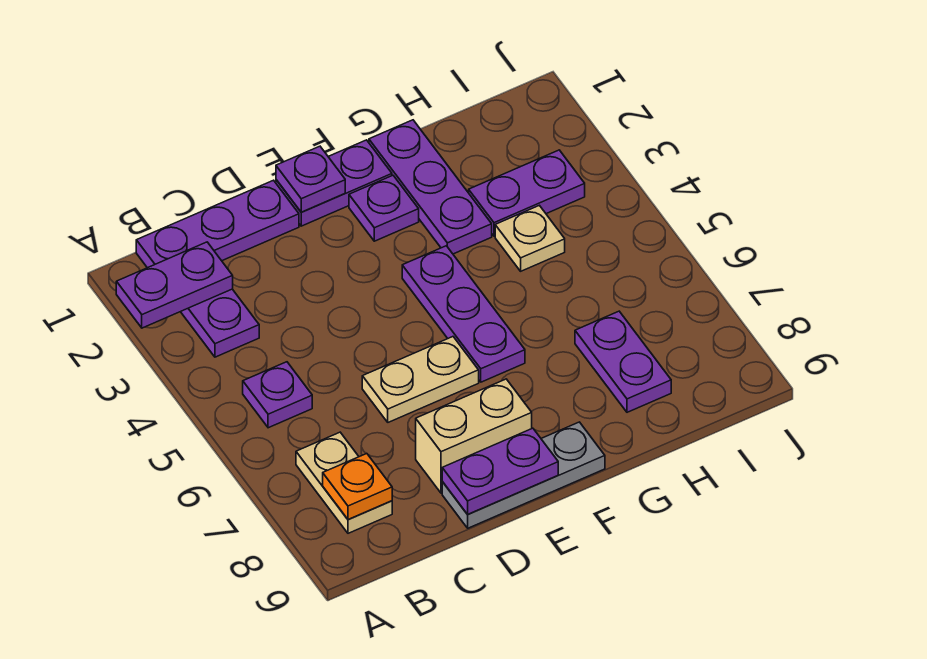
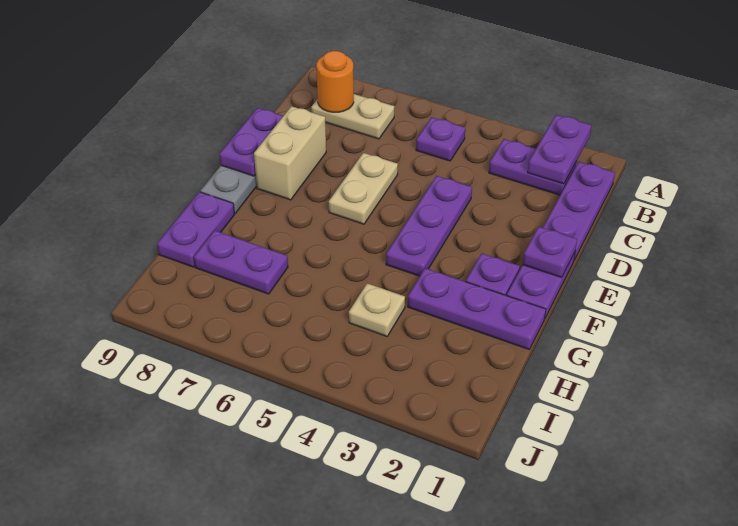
orange 1x1 plate [323,454,392,519] -> orange 1x1 round brick [316,51,354,112]
purple 1x3 plate [402,246,525,382] -> purple 1x3 plate turned to [386,176,472,276]
purple 1x2 plate [469,150,585,236] -> purple 1x2 plate moved to [157,192,235,267]

